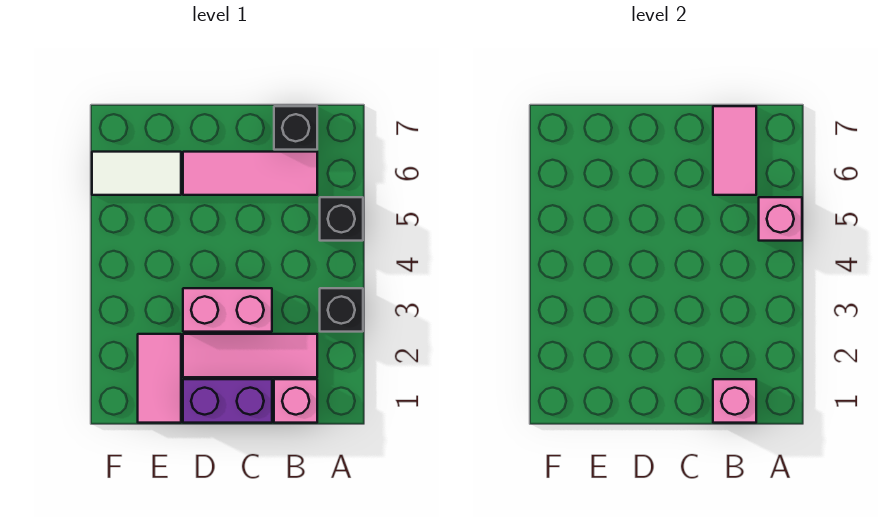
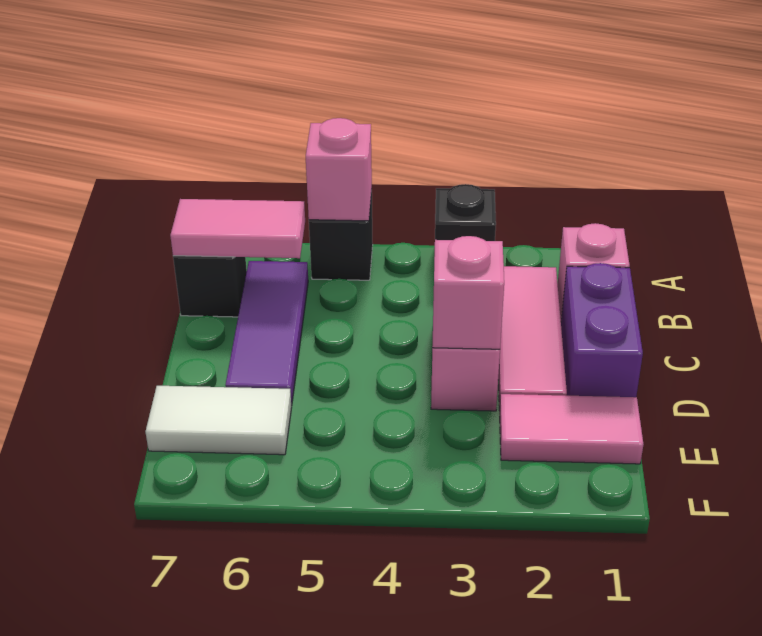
pink 1x1 brick [713,379,756,423] -> pink 1x1 brick moved to [432,236,504,349]
pink 1x3 tile [183,152,317,195] -> purple 1x3 tile [225,261,308,406]
white 1x2 tile [92,152,181,195] -> white 1x2 tile turned to [146,386,291,455]

